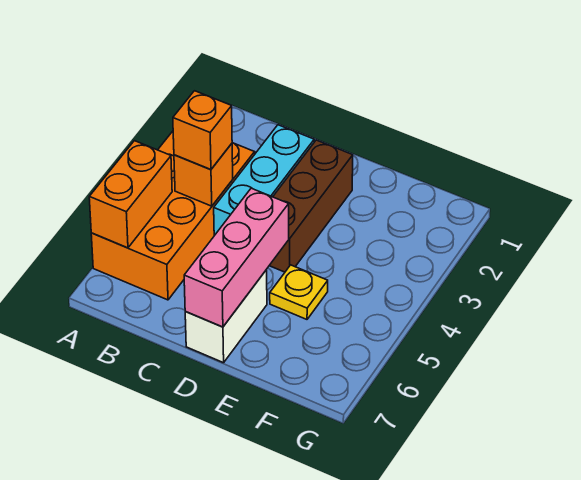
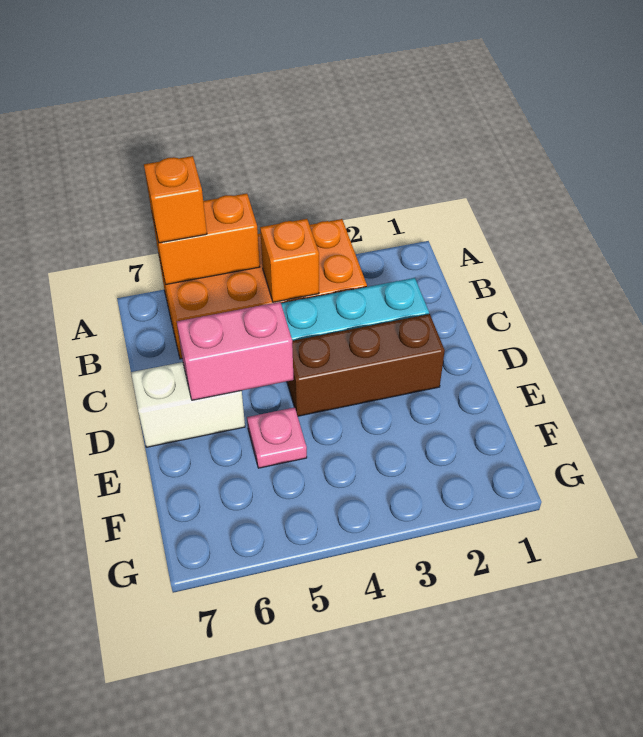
orange 1x1 brick [173,91,232,170] -> orange 1x1 brick moved to [144,156,207,243]
pink 1x3 brick [184,188,289,327] -> pink 1x2 brick [177,302,294,400]
yellow 1x1 plate [270,265,328,319] -> pink 1x1 plate [247,407,307,468]

